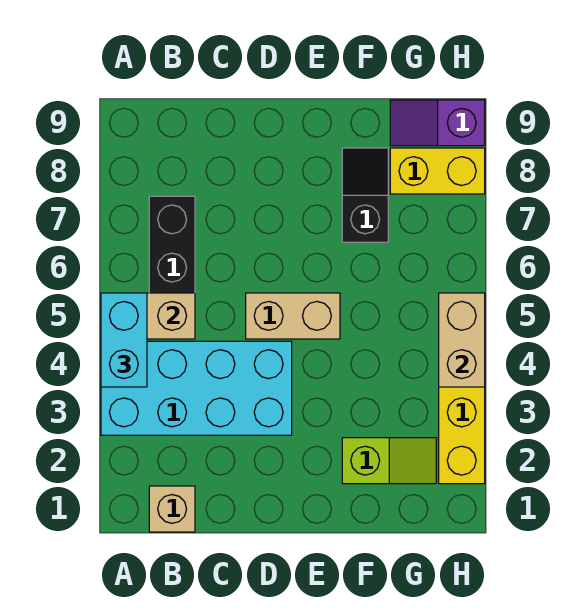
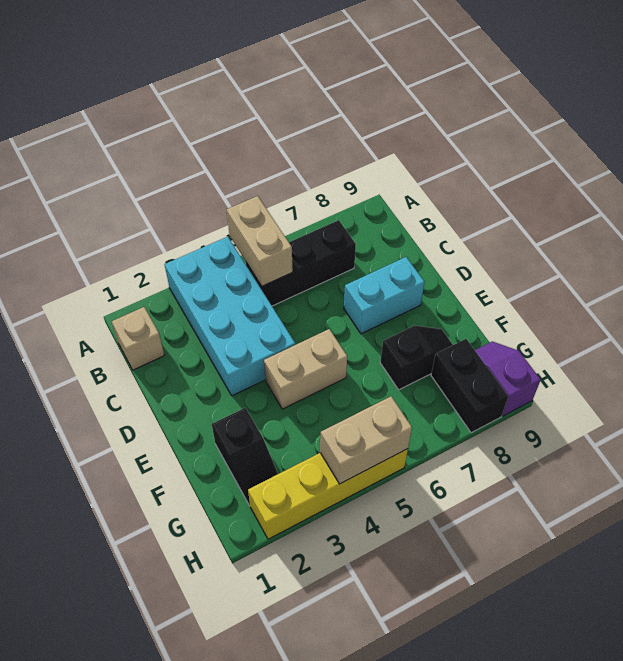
cyan 1x2 brick [101,293,147,387] -> cyan 1x2 brick moved to [344,257,425,334]
tan 1x2 brick [246,293,340,339] -> tan 1x2 brick turned to [264,329,347,409]
lime 1x2 slope [342,438,436,484] -> black 1x2 slope [212,408,278,506]
yellow 1x2 brick [390,148,485,194] -> black 1x2 brick [431,339,508,433]

